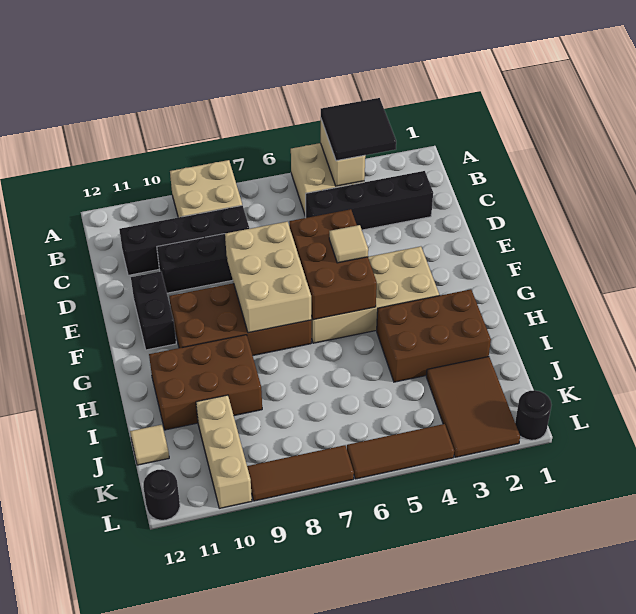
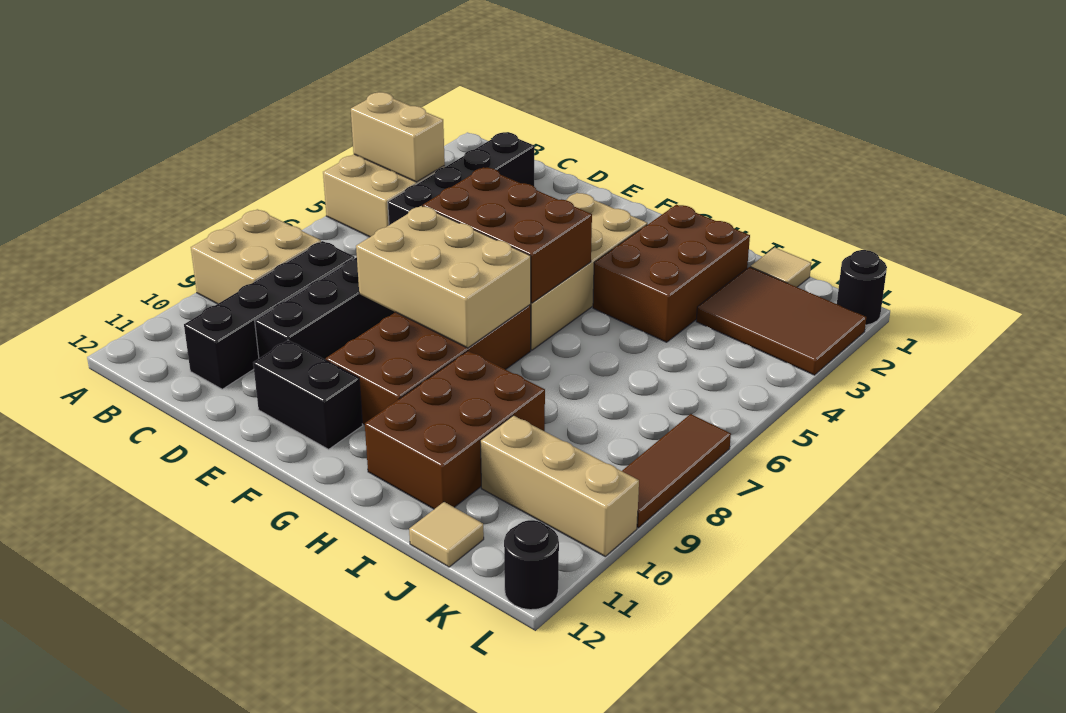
black 2x2 tile [321,98,396,161] -> none
tan 1x1 tile [329,225,368,263] -> tan 1x1 tile moved to [750,247,811,287]
brown 1x3 tile [347,424,454,479] -> none

